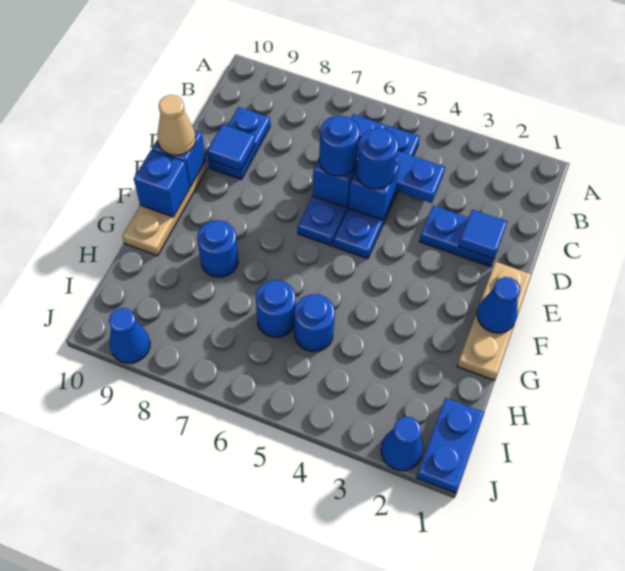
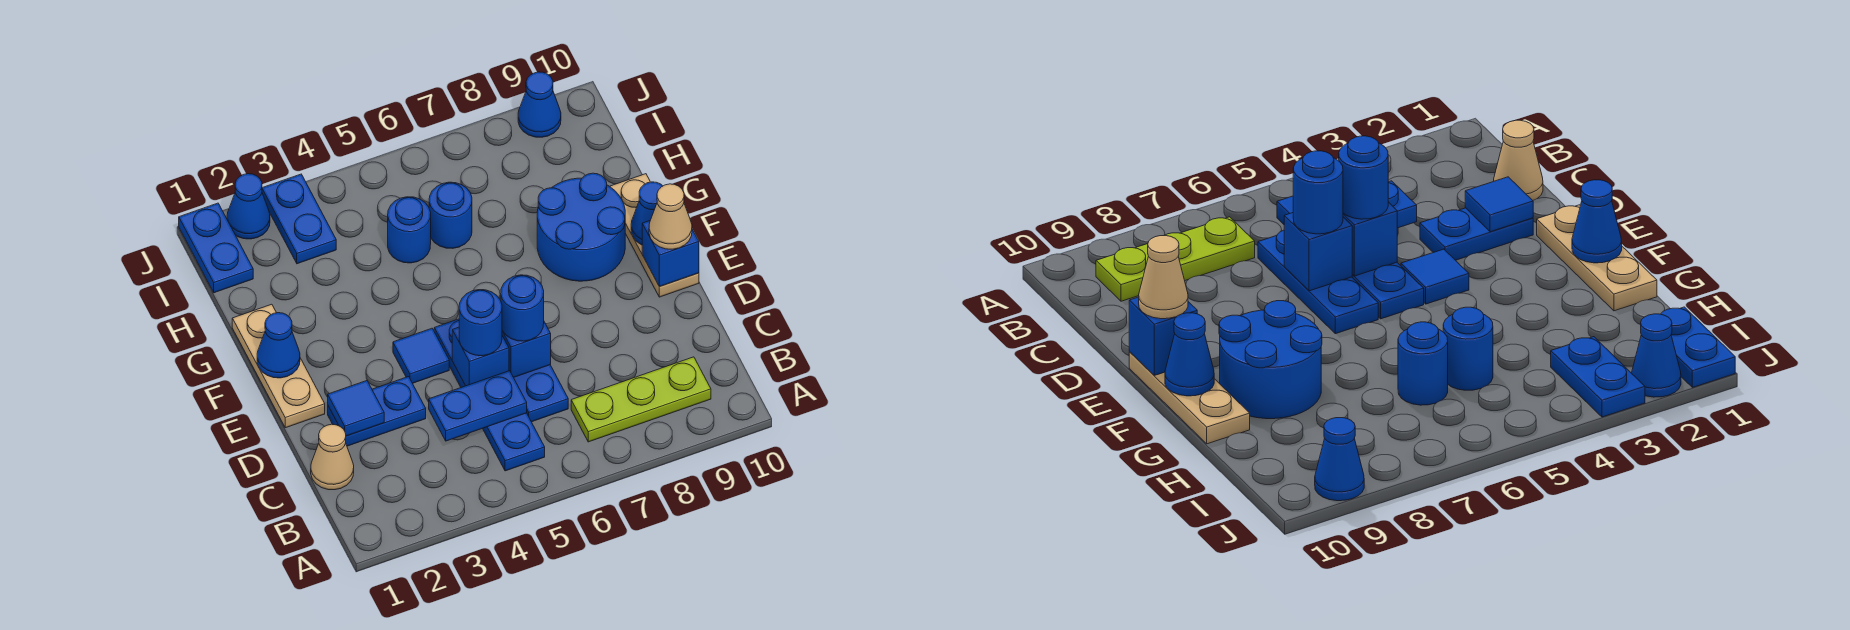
blue 1x4 plate [298,114,385,246] -> blue 1x3 plate [514,365,568,422]
none -> lime 1x3 plate [571,357,711,442]
none -> tan 1x1 cone [311,424,354,490]
blue 1x2 plate [208,107,270,179] -> blue 1x2 plate moved to [262,174,336,264]
blue 1x1 tile [207,124,255,171] -> blue 1x1 tile moved to [393,328,449,383]
blue 1x1 brick [134,150,189,217] -> blue 1x1 cone [631,182,662,245]
blue 1x1 round brick [197,220,238,277] -> blue 2x2 round brick [537,173,625,281]

